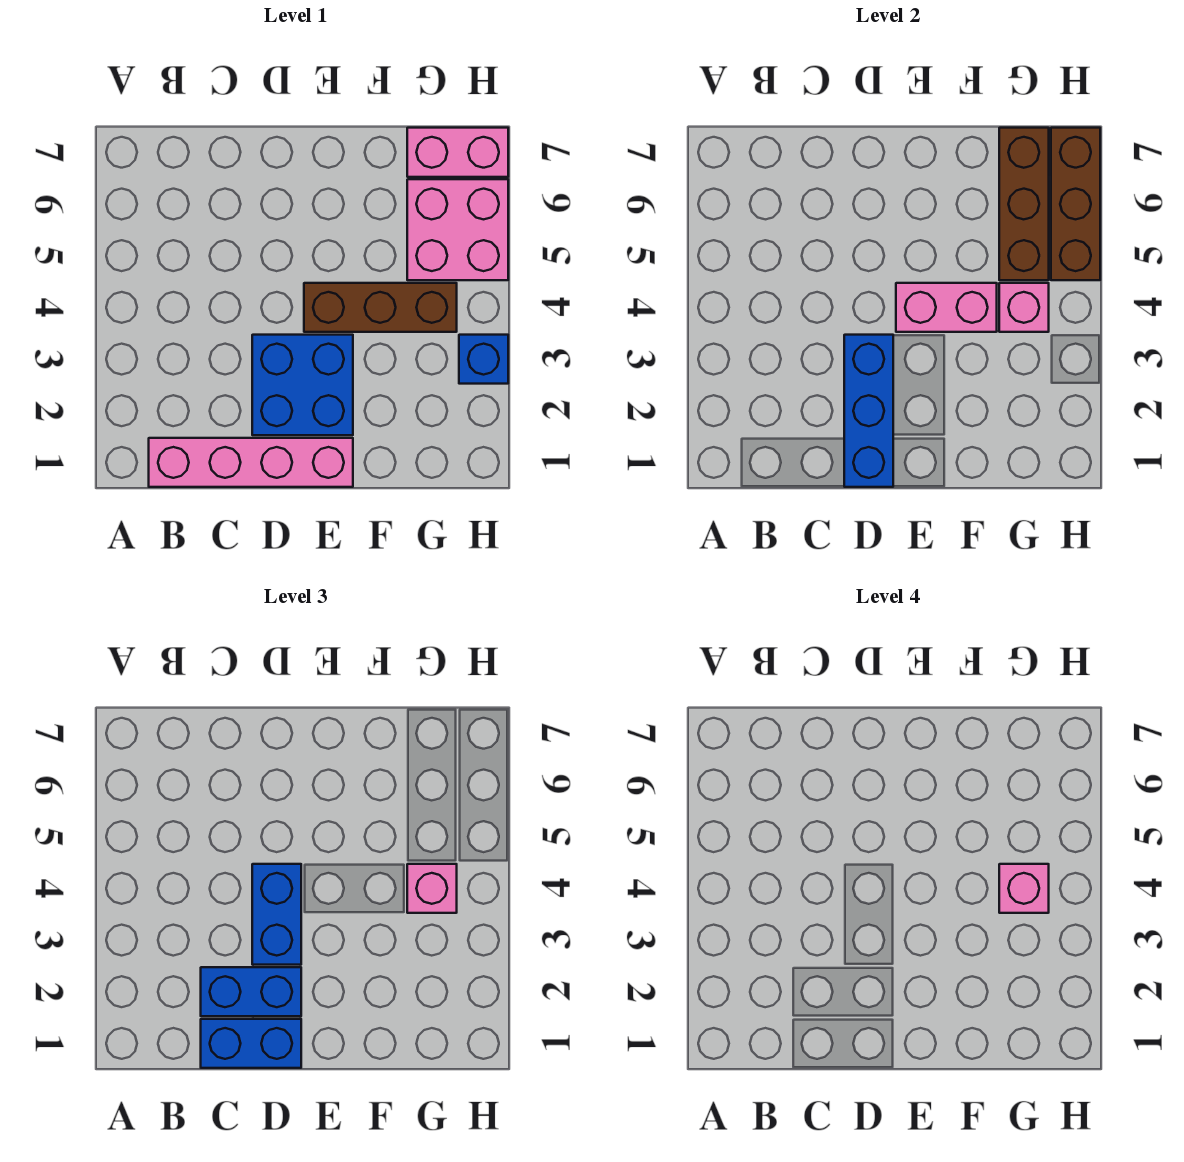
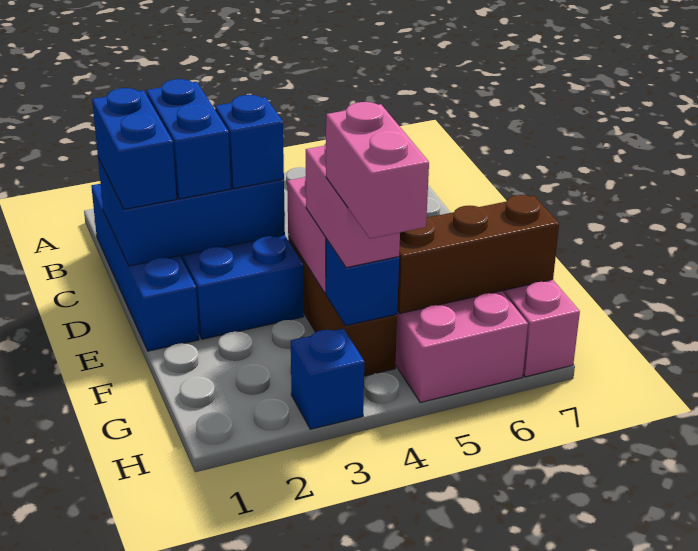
pink 1x4 brick [149,438,353,487] -> blue 1x4 brick [91,184,199,351]
blue 1x3 brick [844,335,893,487] -> blue 2x3 brick [98,158,285,266]
blue 1x2 brick [252,864,301,965] -> blue 1x1 brick [215,95,284,189]
pink 1x1 brick [999,283,1049,332] -> blue 1x1 brick [326,239,399,326]
pink 1x1 brick [407,864,457,913] -> pink 1x2 brick [306,143,400,268]
pink 1x1 brick [999,864,1049,913] -> pink 1x2 brick [326,102,429,239]
brown 1x3 brick [1051,128,1100,280] -> none

